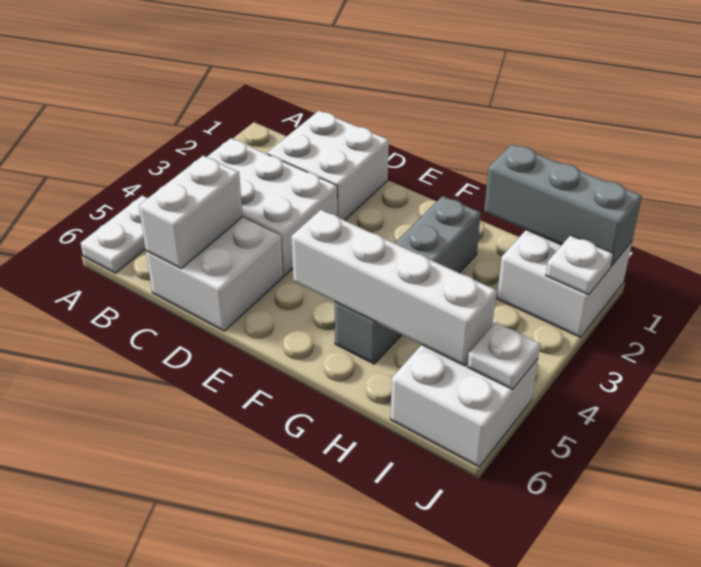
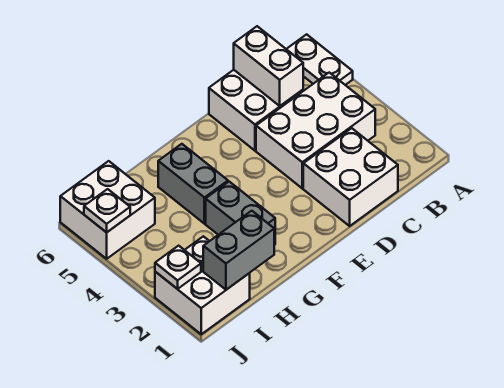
white 1x4 brick [291,210,497,366] -> none
grey 1x3 brick [484,144,642,266] -> grey 1x2 brick [203,211,274,290]

